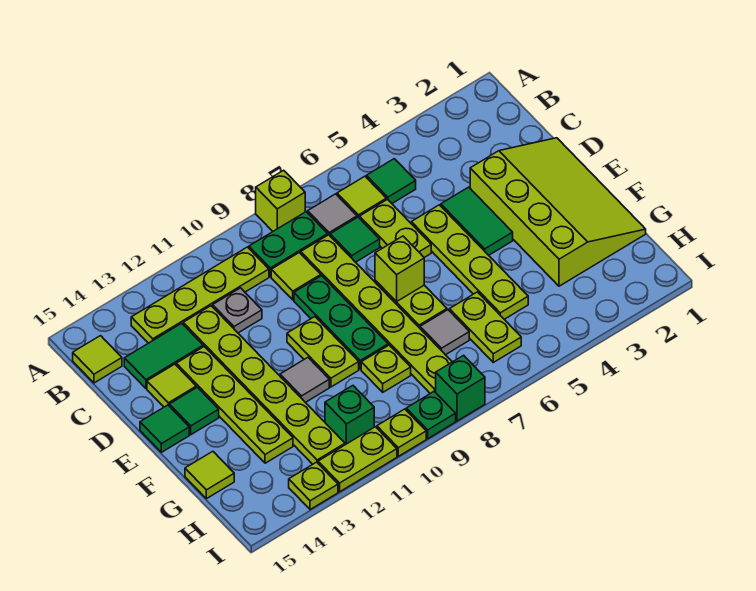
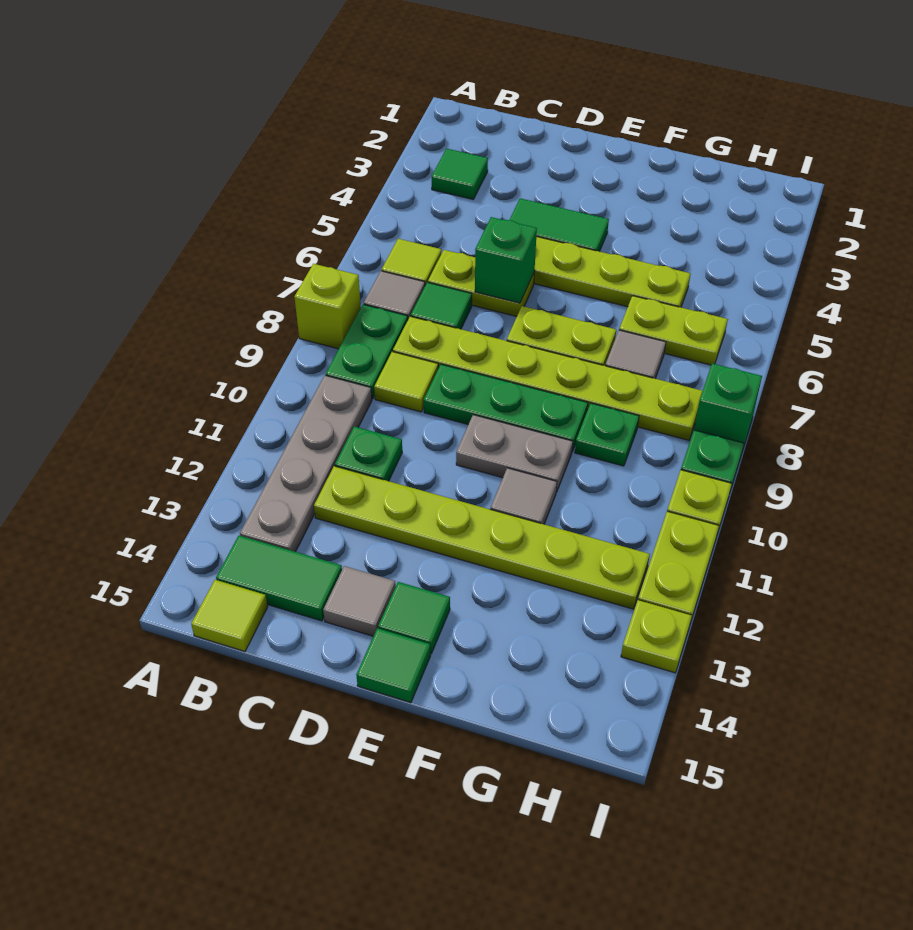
green 1x1 tile [366,159,416,203] -> green 1x1 tile moved to [432,149,488,199]
lime 1x4 plate [131,247,269,343] -> grey 1x4 plate [240,375,372,552]
grey 1x1 plate [213,288,262,333] -> green 1x1 plate [335,426,402,481]
green 1x2 tile [124,323,203,388] -> green 1x2 tile turned to [216,535,342,621]
lime 3x4 slope [470,138,646,286] -> none
lime 1x4 plate [176,347,293,463] -> none
lime 1x1 tile [147,364,196,407] -> grey 1x1 tile [323,566,396,636]
lime 1x1 brick [375,236,424,302] -> none
lime 1x2 plate [287,317,359,387] -> grey 1x2 plate [456,415,573,492]
lime 1x1 plate [361,345,411,392] -> green 1x1 plate [575,403,639,466]
lime 1x1 tile [185,451,234,499] -> none
green 1x1 brick [325,386,374,445] -> green 1x1 brick moved to [475,217,537,303]

